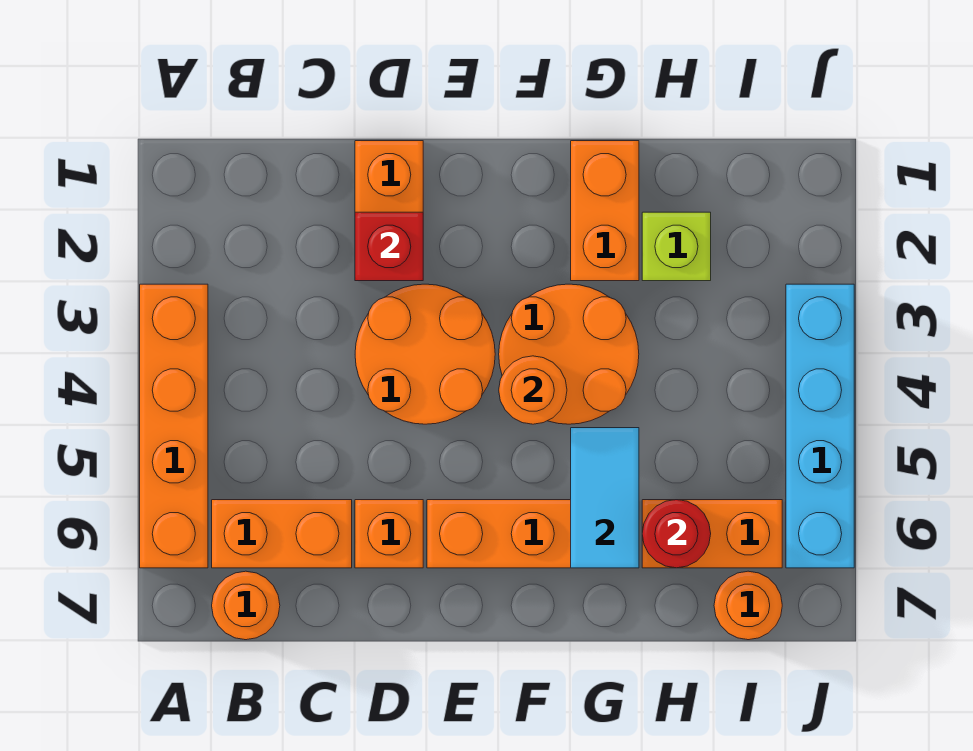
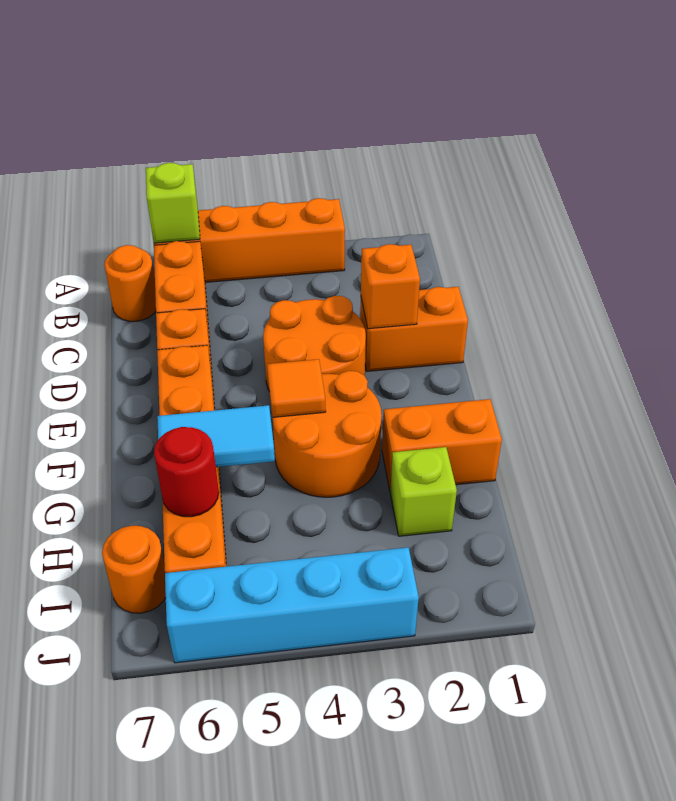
none -> lime 1x1 brick [146,163,200,243]
red 1x1 brick [355,212,423,281] -> orange 1x1 brick [361,244,420,329]
orange 1x1 round brick [499,356,567,424] -> orange 1x1 tile [267,359,326,417]

